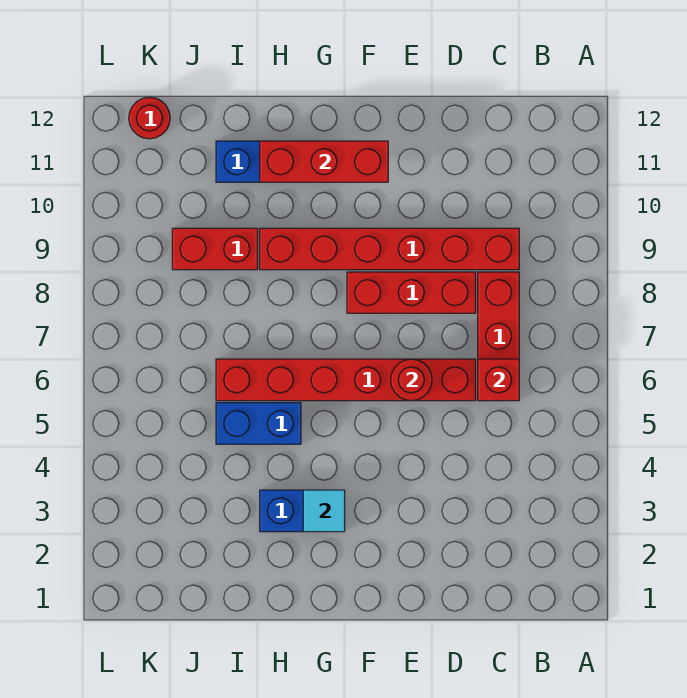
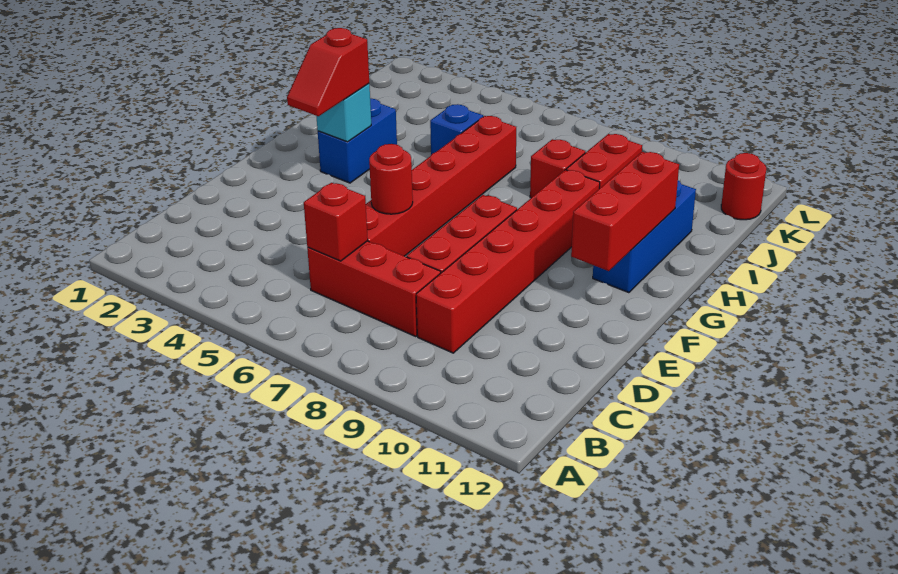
none -> red 1x2 slope [287,28,369,116]
cyan 1x1 tile [303,490,345,532] -> cyan 1x1 brick [316,84,371,142]
blue 1x2 brick [216,403,301,444] -> blue 1x1 brick [430,104,483,155]
none -> red 1x1 brick [530,139,585,198]

